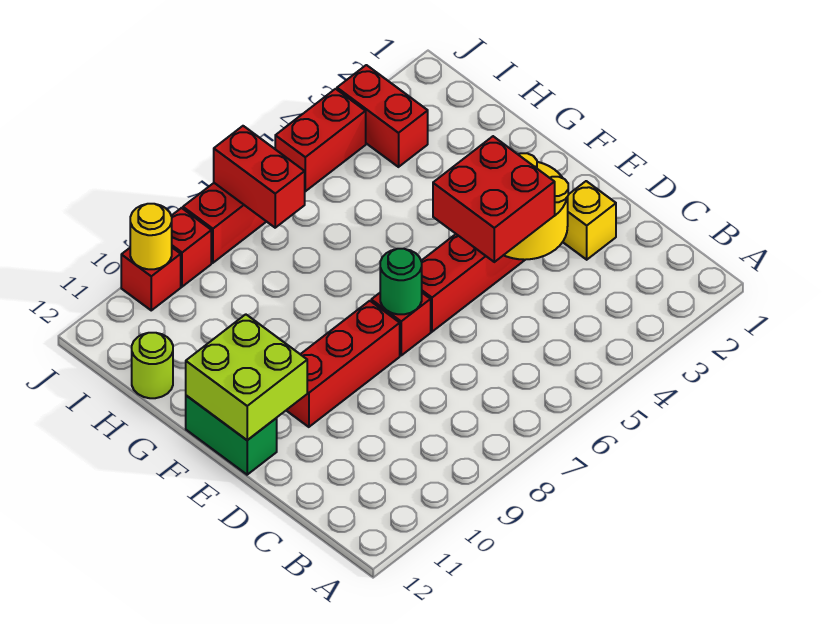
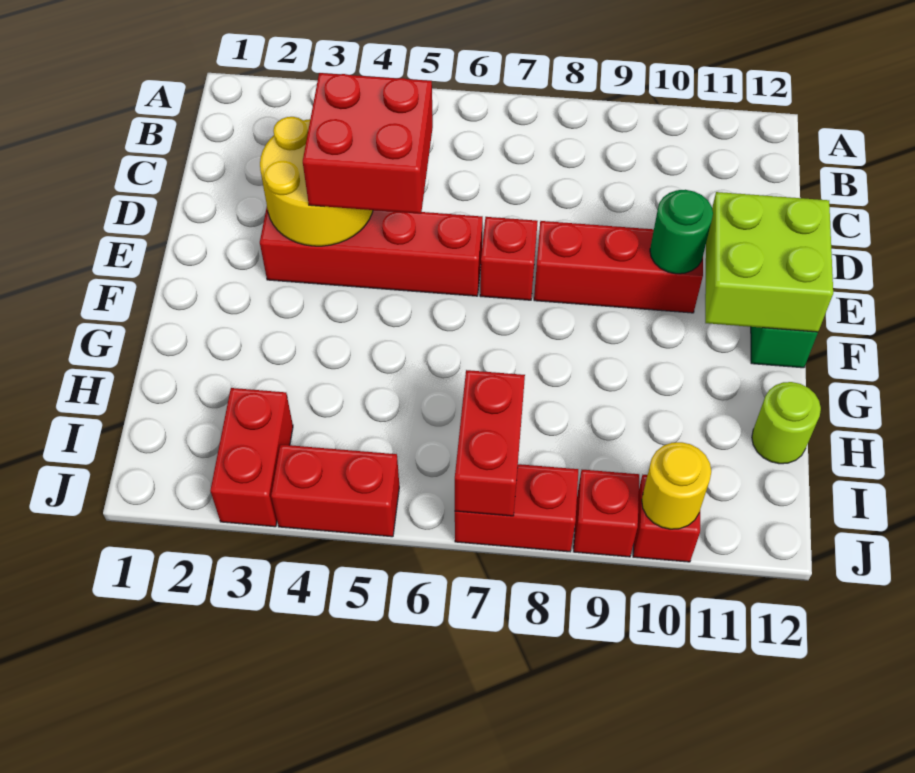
yellow 1x1 brick [563,181,616,260] -> none
green 1x1 round brick [380,249,422,314] -> green 1x1 round brick moved to [650,190,713,274]

